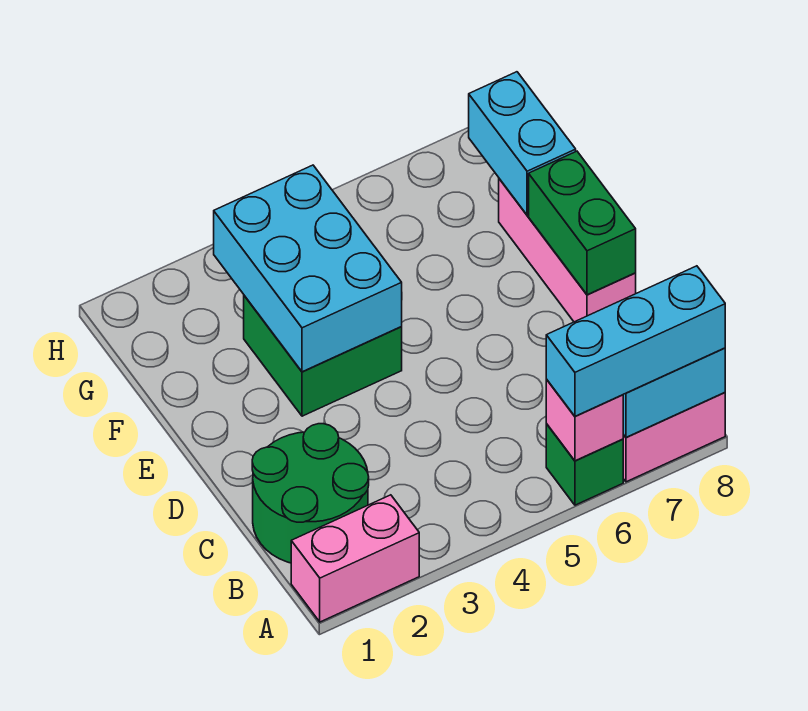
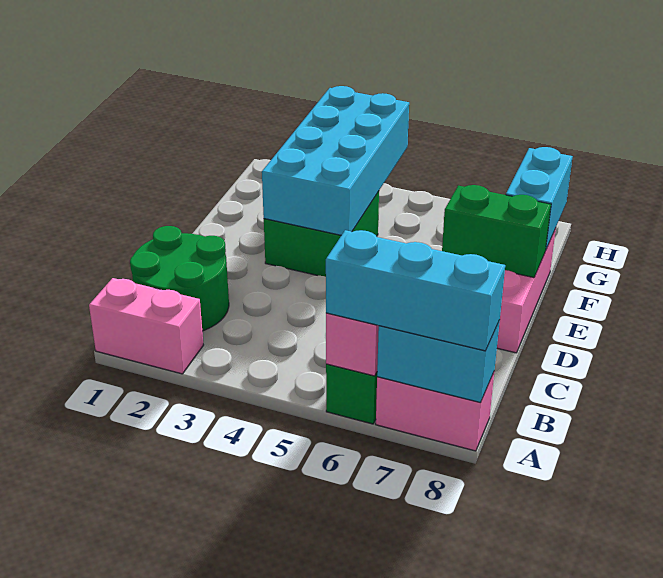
green 1x2 brick [529,151,636,295] -> green 1x2 brick turned to [442,185,551,278]
cyan 2x3 brick [214,165,402,372] -> cyan 2x4 brick [262,86,409,235]

